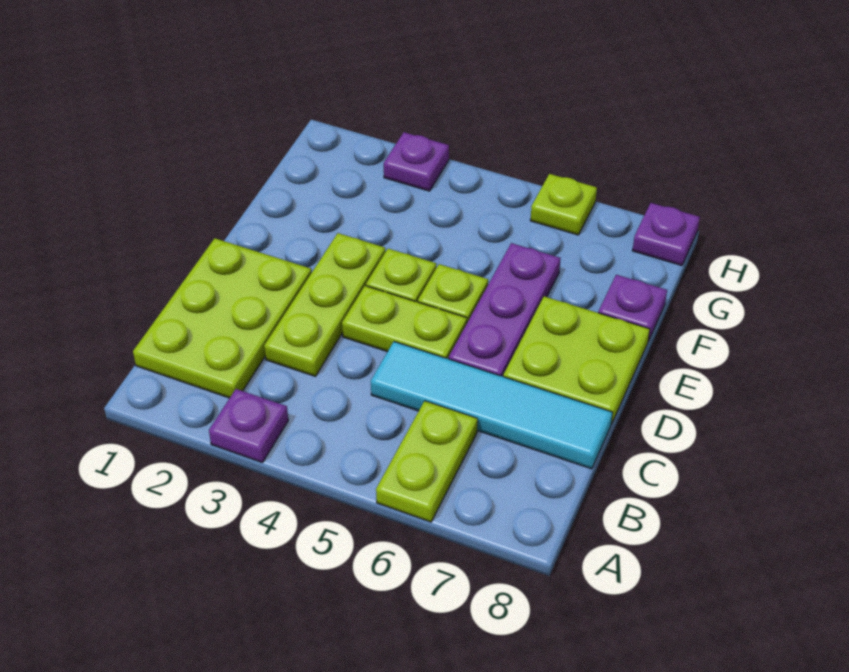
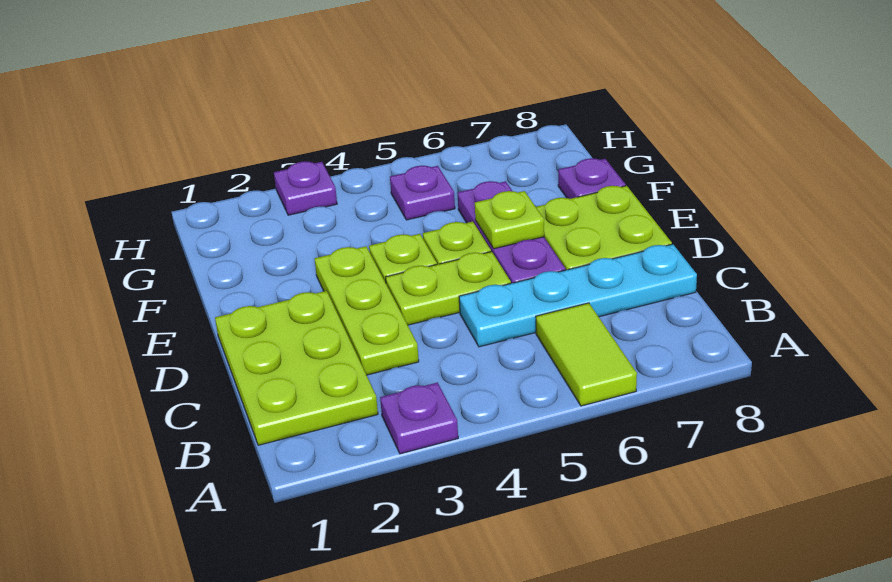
lime 1x2 plate [376,401,478,522] -> lime 1x2 tile [536,303,637,406]
cyan 1x4 tile [371,342,613,469] -> cyan 1x4 plate [459,244,697,347]
lime 1x1 plate [530,174,597,235] -> lime 1x1 plate moved to [475,191,544,249]
purple 1x1 plate [632,203,700,265] -> purple 1x1 plate moved to [390,166,455,220]

